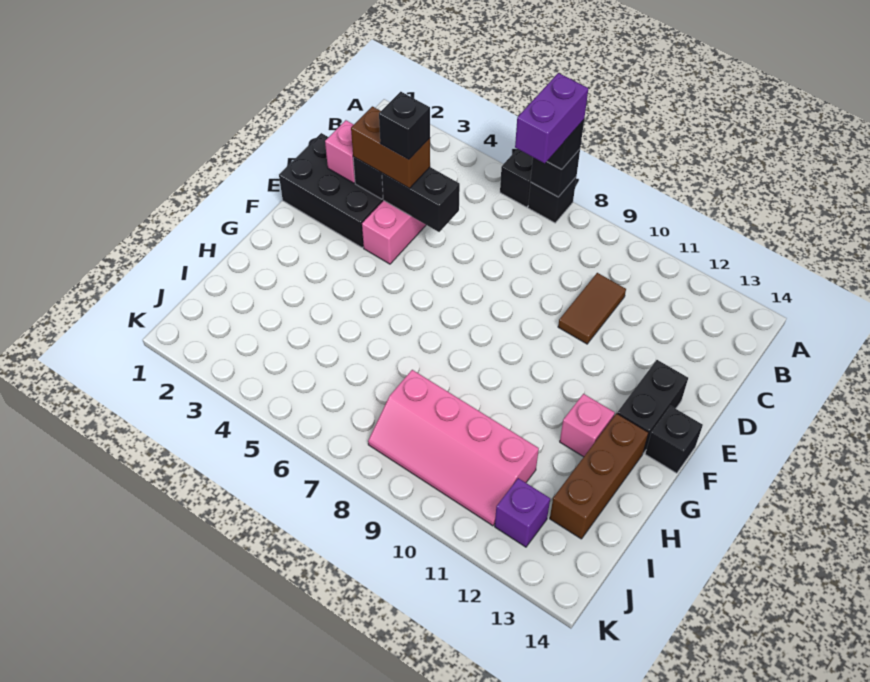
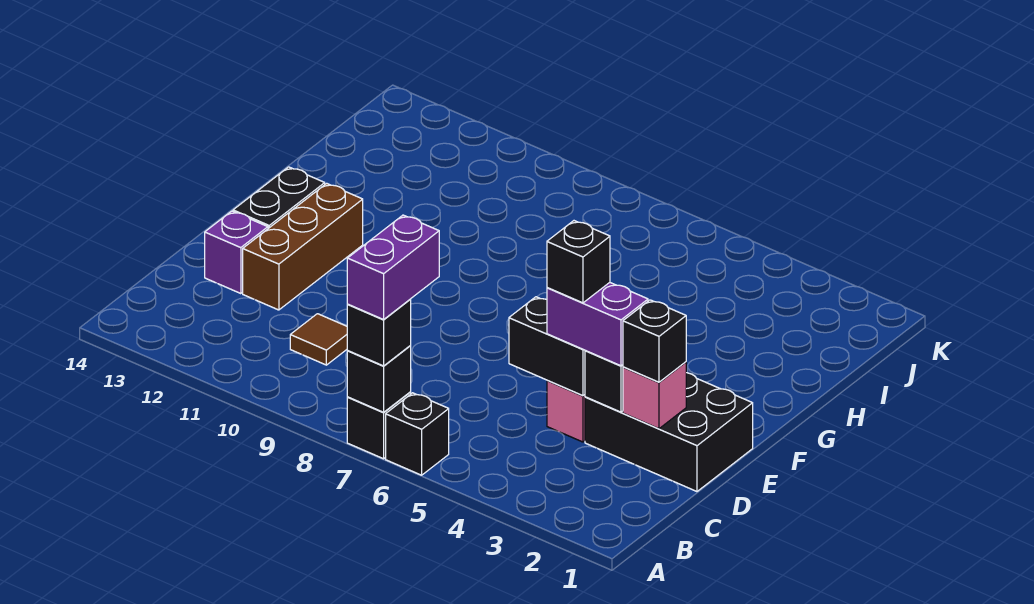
brown 1x2 tile [558,273,626,344] -> brown 1x1 tile [290,314,347,365]
brown 1x2 brick [351,106,430,188] -> purple 1x2 brick [547,283,648,366]
black 1x1 brick [645,406,703,473] -> black 1x1 brick moved to [623,300,686,382]
pink 1x1 brick [560,394,615,457] -> none
brown 1x3 brick [550,413,649,539] -> brown 1x3 brick moved to [243,183,363,310]
pink 2x4 slope [368,370,539,526] -> none
purple 1x1 brick [495,478,550,547] -> purple 1x1 brick moved to [205,211,268,294]

